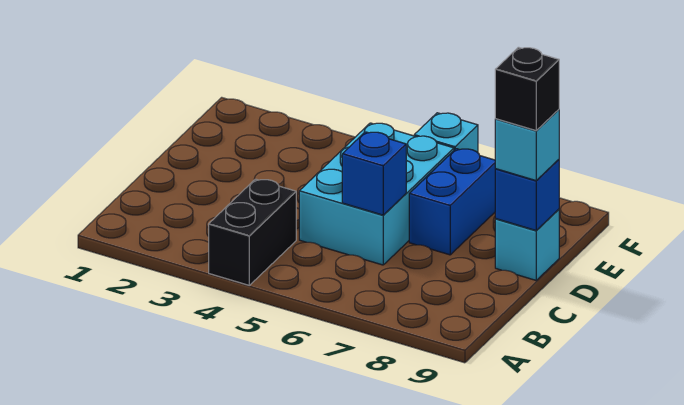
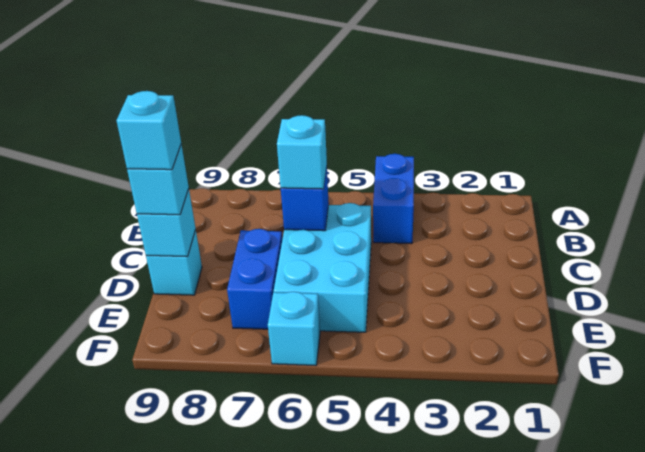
black 1x2 brick [209,179,296,285] -> blue 1x2 brick [373,154,414,244]
none -> cyan 1x1 brick [277,115,327,189]
blue 1x1 brick [495,160,559,231] -> cyan 1x1 brick [137,189,196,257]
black 1x1 brick [495,47,559,131] -> cyan 1x1 brick [116,91,181,170]

